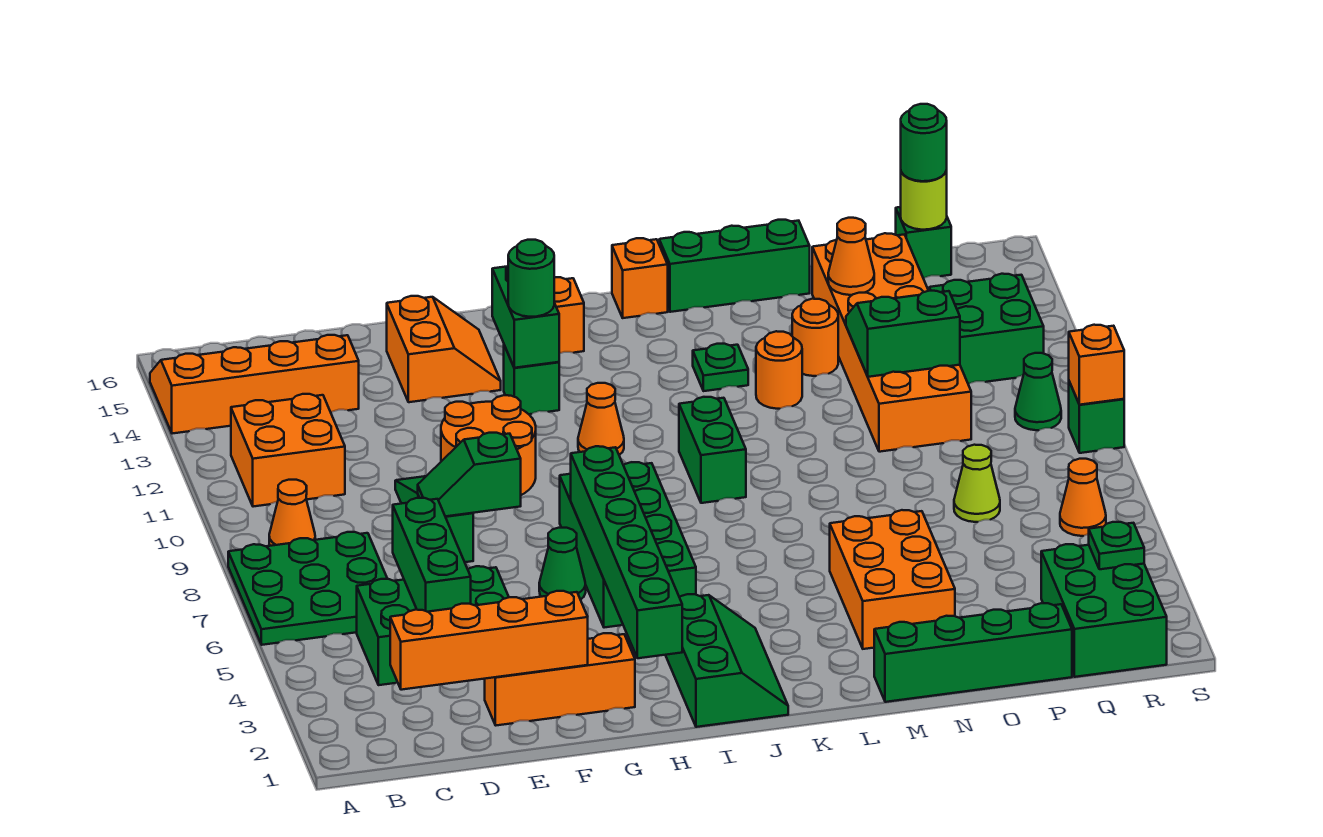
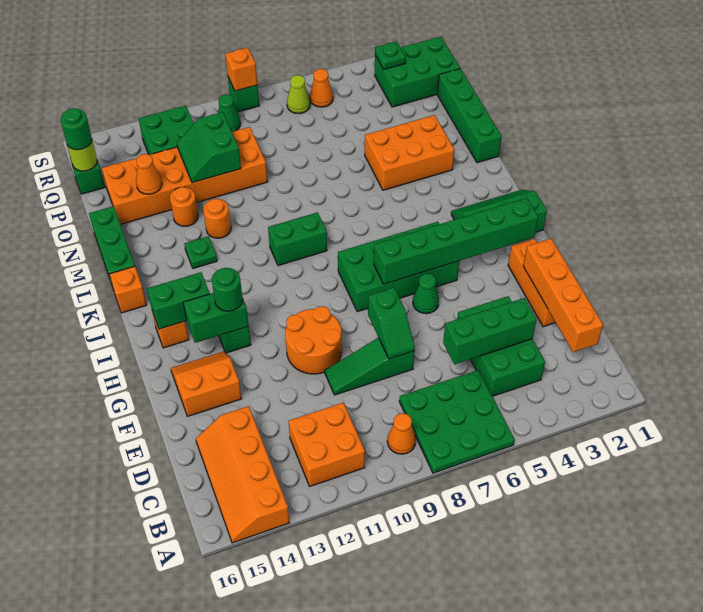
orange 1x1 cone [578,383,624,455] -> none
none -> green 1x2 brick [147,272,210,329]
lime 1x1 cone [954,445,1000,522] -> lime 1x1 cone moved to [287,75,310,114]

